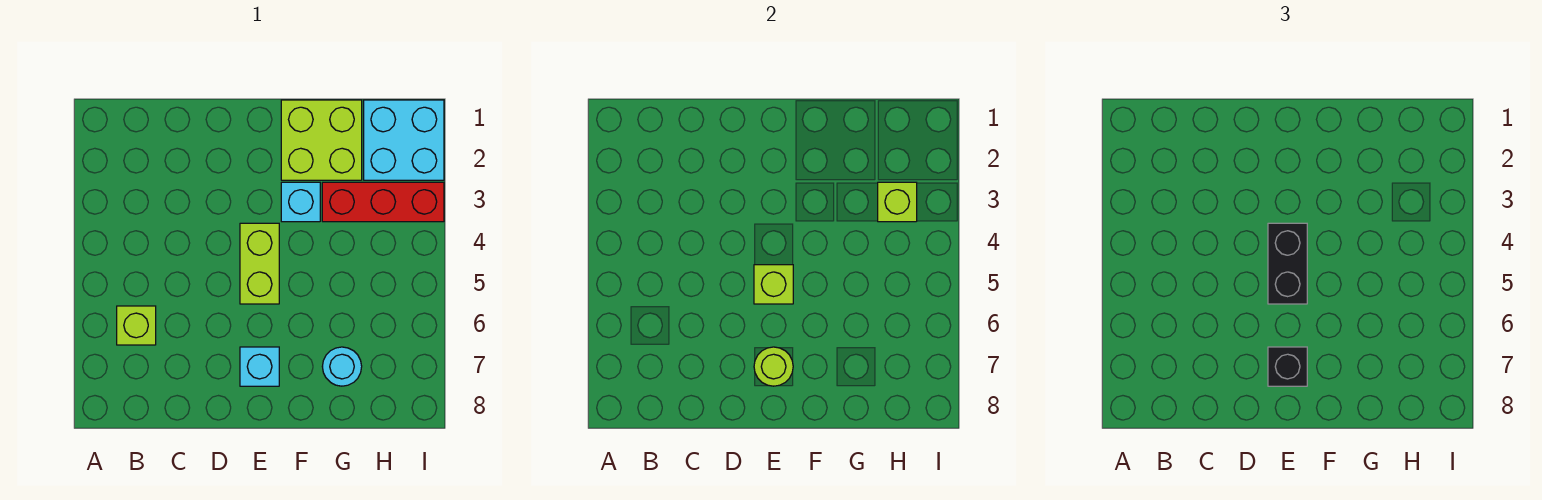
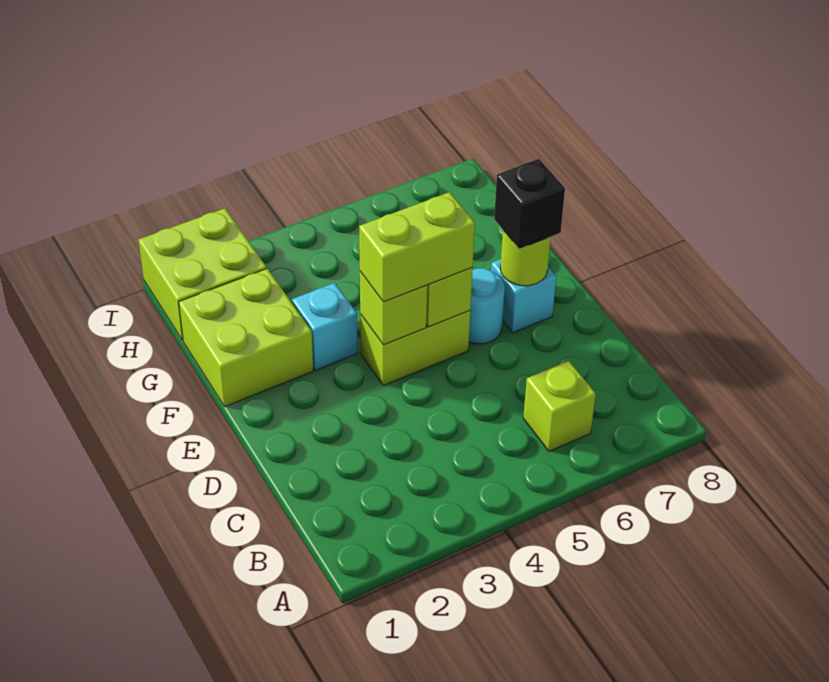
black 1x2 brick [1268,223,1307,304] -> lime 1x2 brick [359,192,475,302]
red 1x3 brick [322,182,444,222] -> none
cyan 1x1 round brick [322,347,362,386] -> cyan 1x1 round brick moved to [469,268,505,344]
cyan 2x2 brick [364,100,444,180] -> lime 2x2 brick [138,208,267,341]
lime 1x1 brick [878,182,917,222] -> lime 1x1 brick moved to [360,272,427,345]

